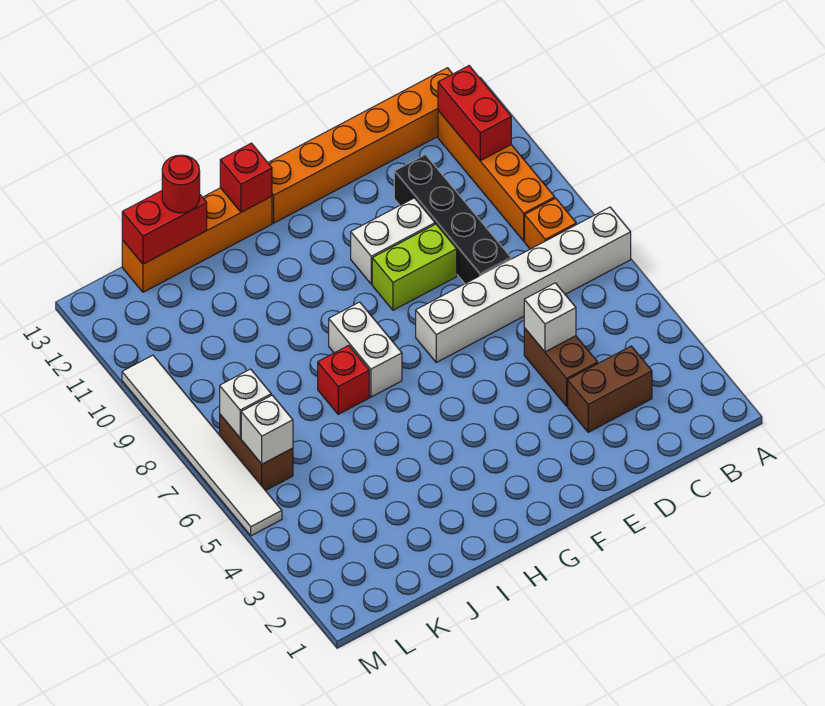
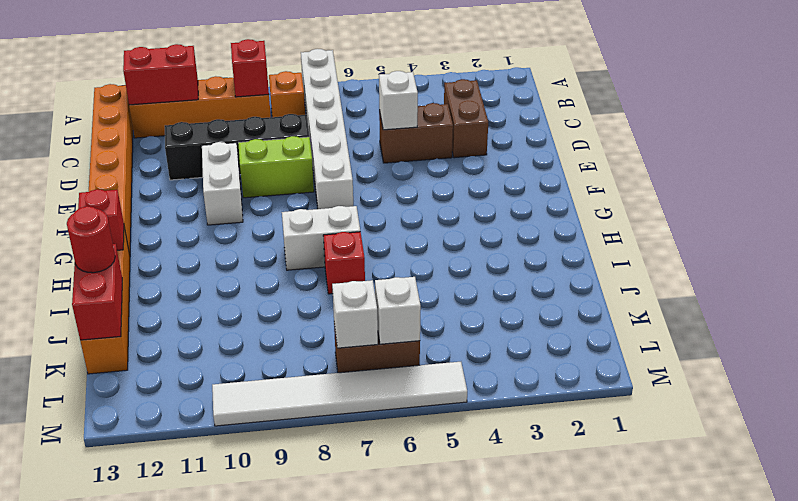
none -> red 1x1 brick [231,39,269,97]
lime 1x2 brick [372,224,457,310] -> lime 1x2 brick turned to [238,136,314,198]

